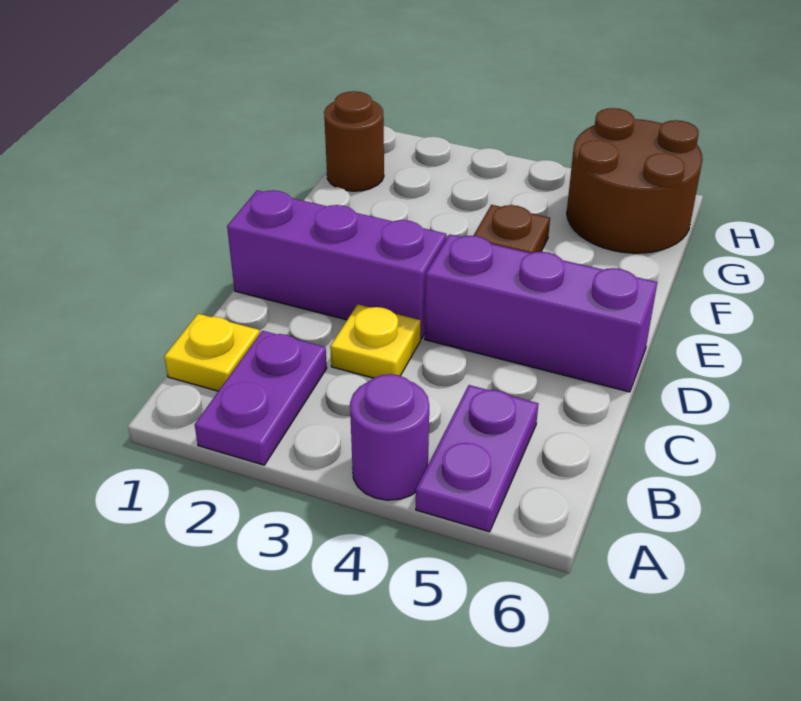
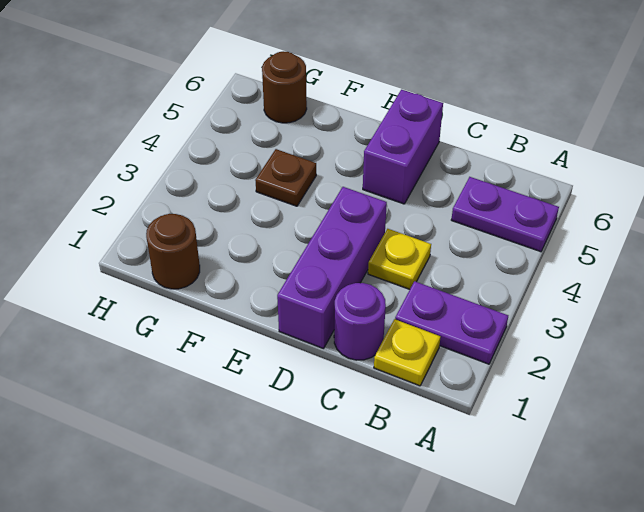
purple 1x1 round brick [350,374,429,500] -> purple 1x1 round brick moved to [334,283,386,360]
purple 1x3 brick [425,235,657,392] -> purple 1x2 brick [363,90,443,204]
brown 2x2 round brick [567,108,703,253] -> brown 1x1 round brick [262,51,307,123]

